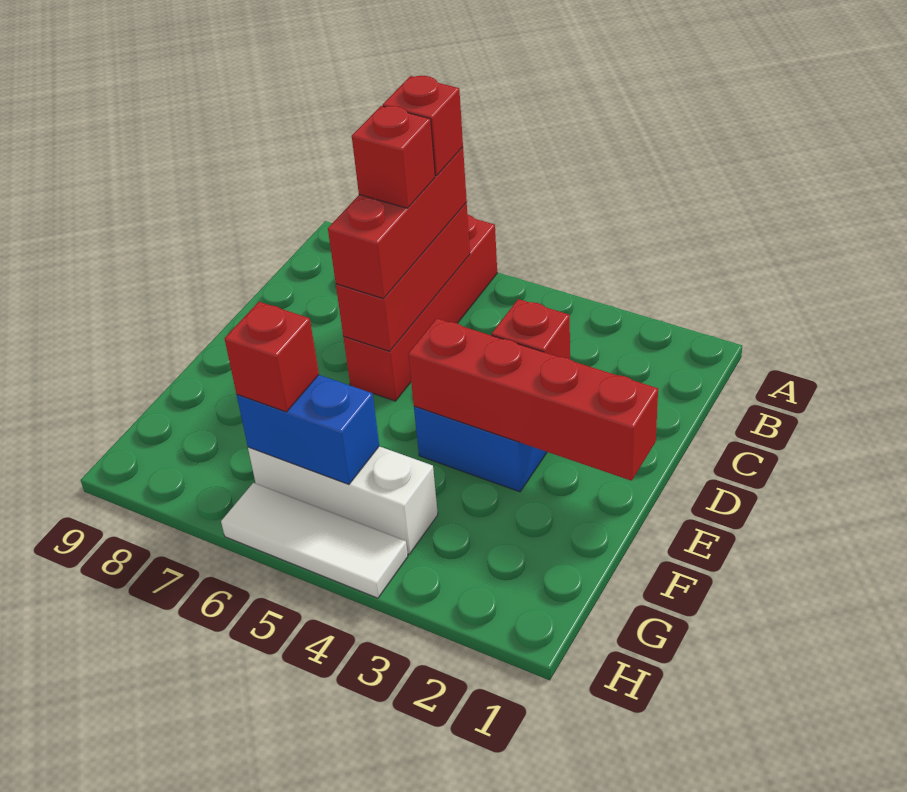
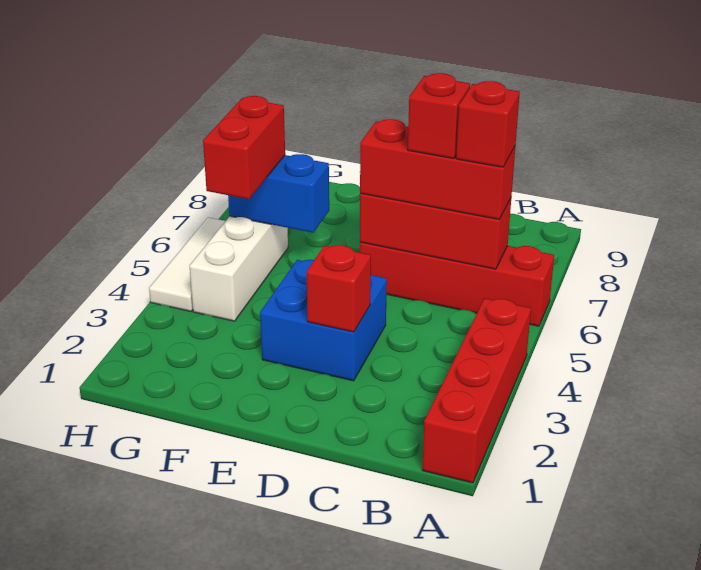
red 1x4 brick [408,318,658,481] -> red 1x4 brick moved to [422,298,531,483]
blue 1x2 brick [237,375,379,484] -> blue 1x2 brick turned to [228,154,329,233]
red 1x1 brick [224,302,319,412] -> red 1x2 brick [203,96,285,199]

